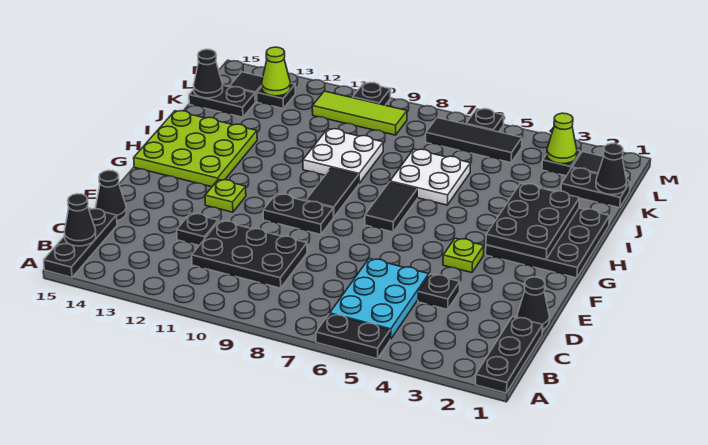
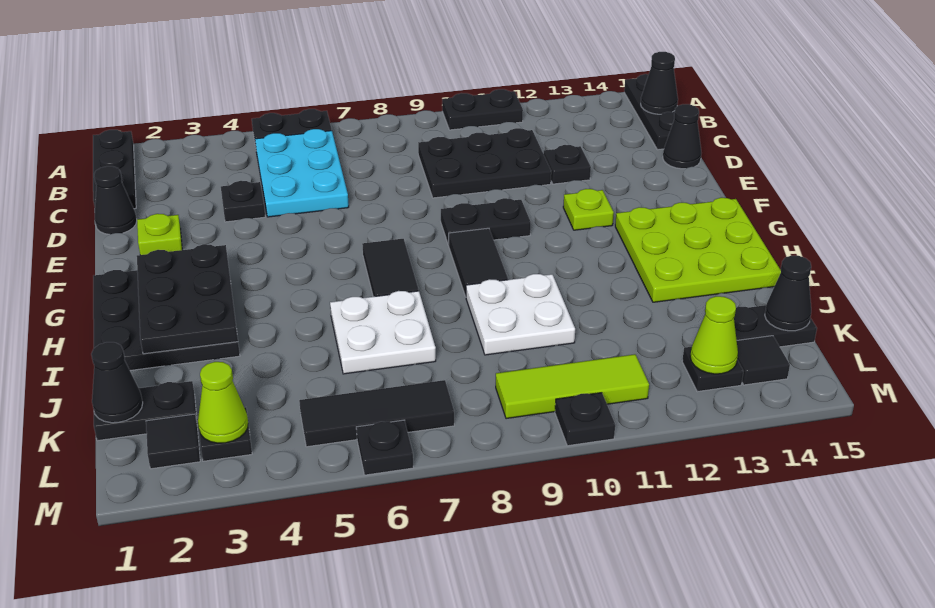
none -> black 1x2 plate [442,89,523,130]
lime 1x1 plate [443,238,484,273] -> lime 1x1 plate moved to [137,214,182,255]

